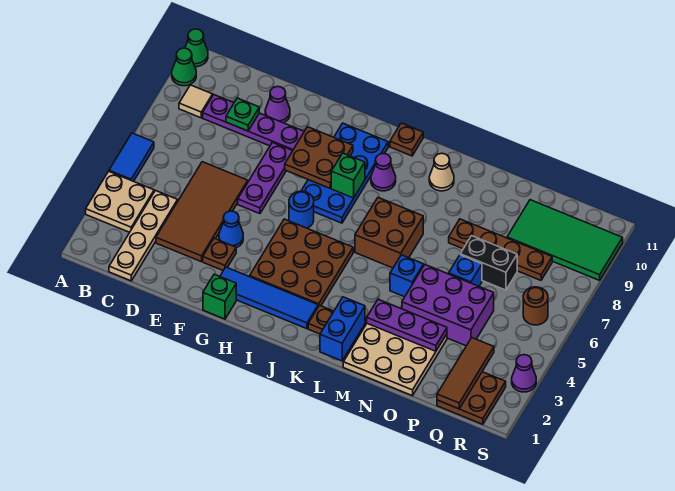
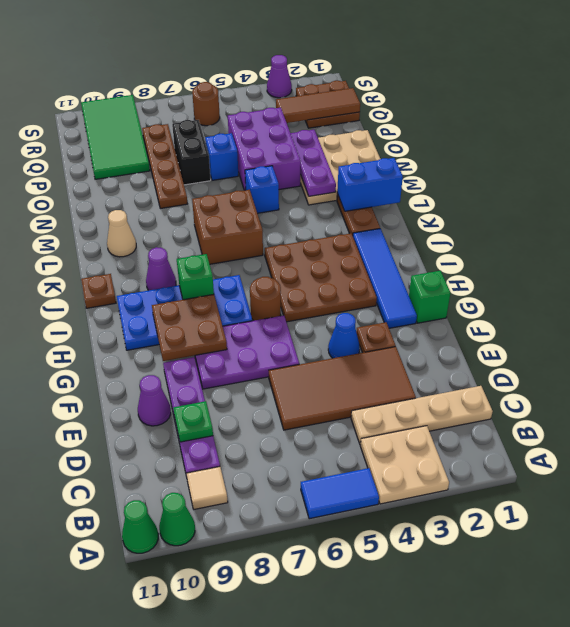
purple 1x3 plate [238,142,292,214] -> purple 2x3 plate [195,315,299,389]
blue 1x1 round brick [289,191,314,228] -> brown 1x1 round brick [250,277,281,321]

